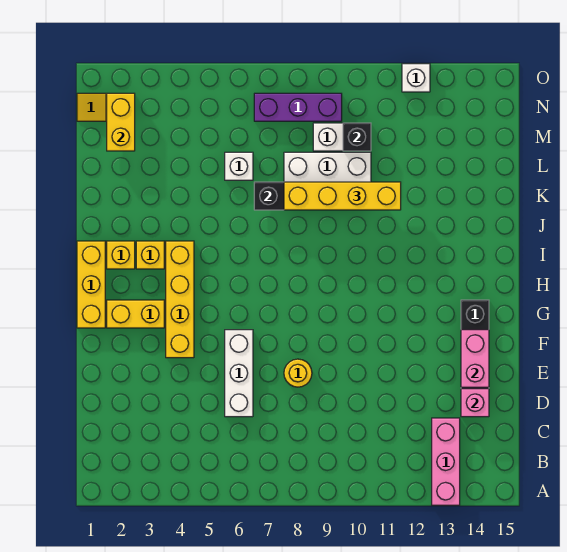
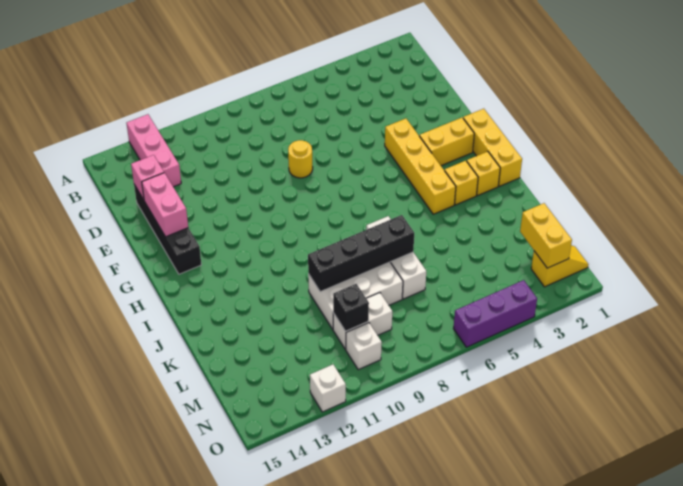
white 1x3 brick [225,330,253,417] -> white 1x3 brick moved to [366,216,426,299]
yellow 1x4 brick [284,182,401,210] -> none
white 1x1 brick [225,152,253,180] -> white 1x1 brick moved to [346,323,382,370]
purple 1x3 brick [254,93,342,121] -> purple 1x3 brick moved to [454,280,537,347]

